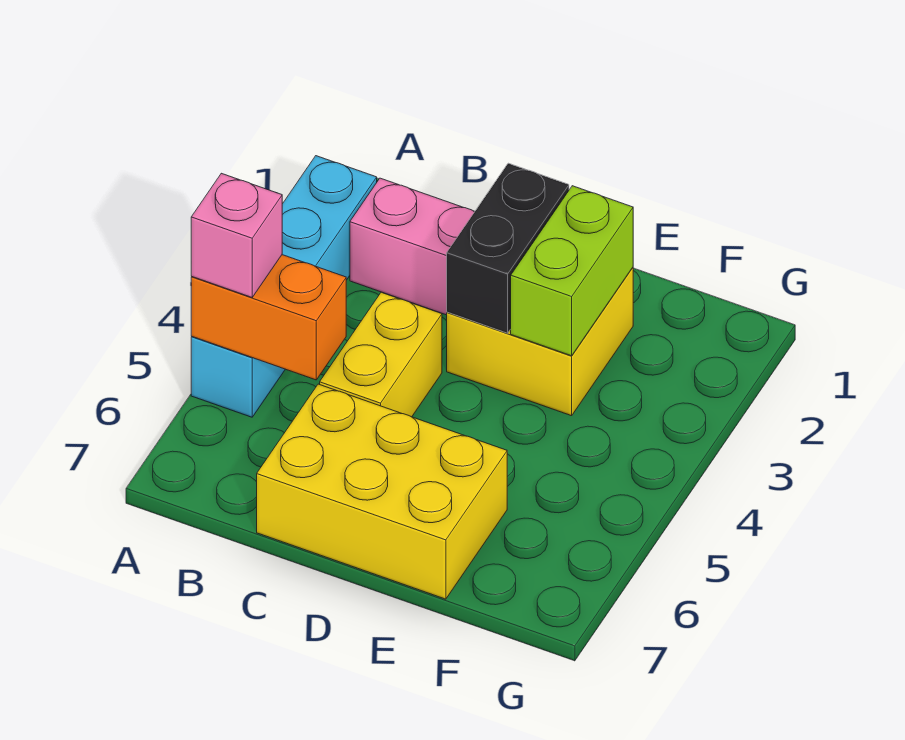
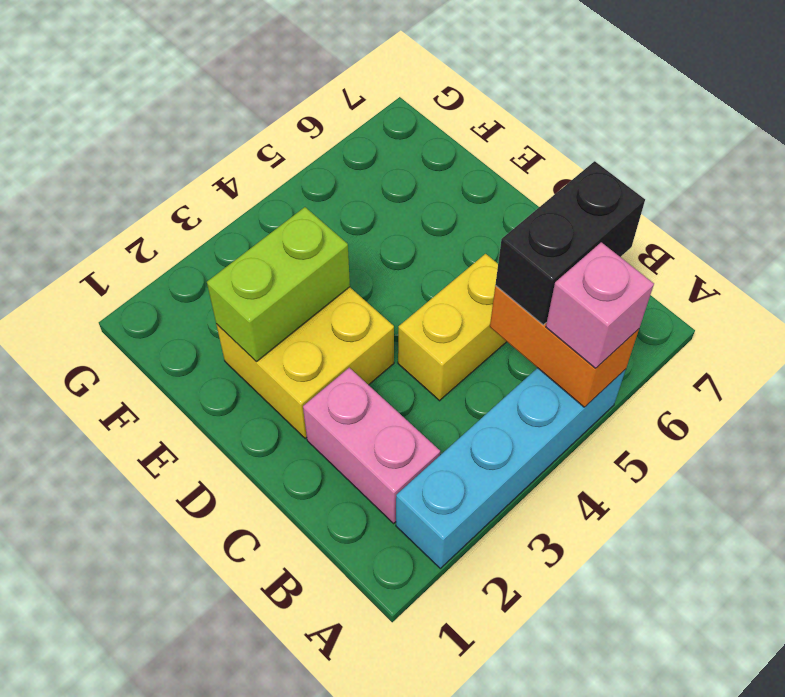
yellow 2x3 brick [257,384,507,599] -> none
black 1x2 brick [447,163,569,333] -> black 1x2 brick moved to [495,161,645,325]

